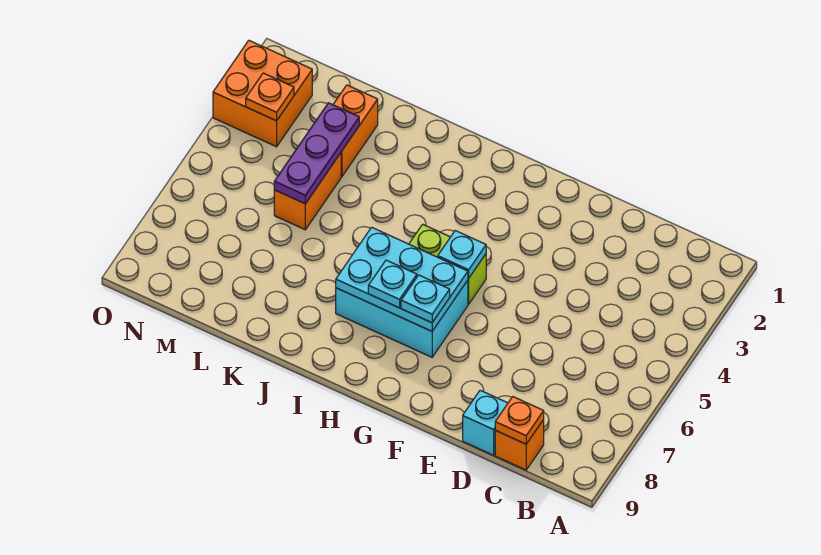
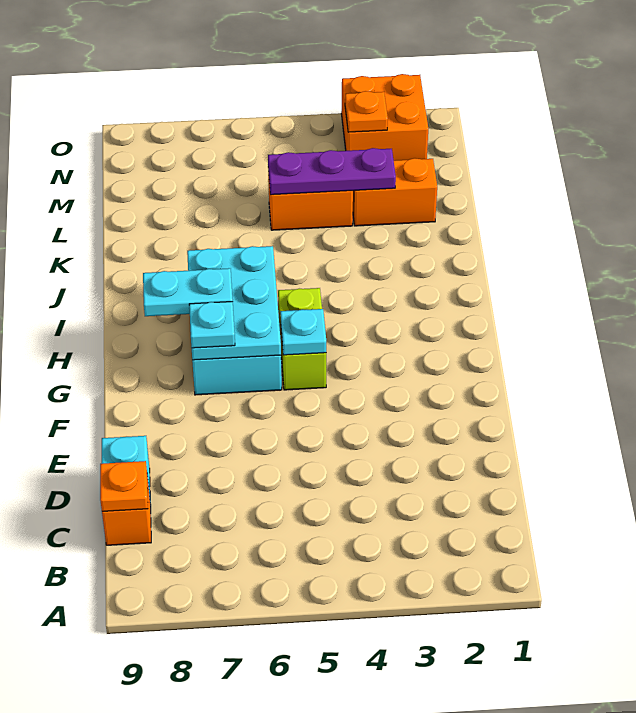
cyan 1x1 plate [368,260,417,308] -> cyan 1x2 plate [143,268,233,316]

